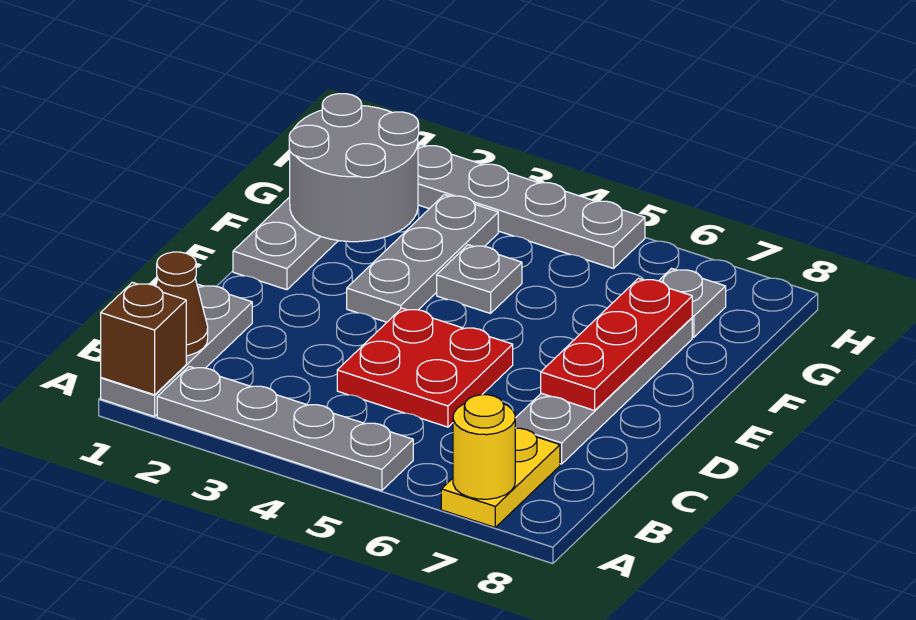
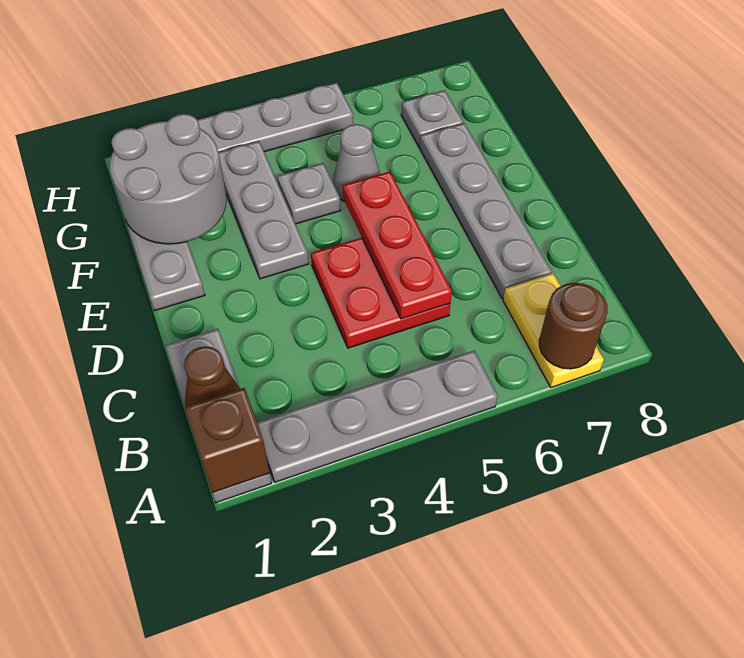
yellow 1x1 round brick [453,395,515,499] -> brown 1x1 round brick [539,283,608,369]
red 1x3 plate [541,278,692,410] -> red 1x3 plate moved to [343,171,452,319]
none -> grey 1x1 cone [333,124,380,202]

